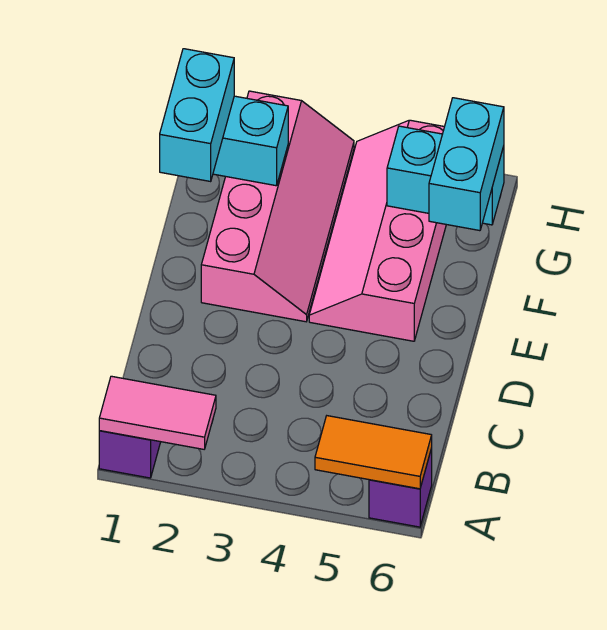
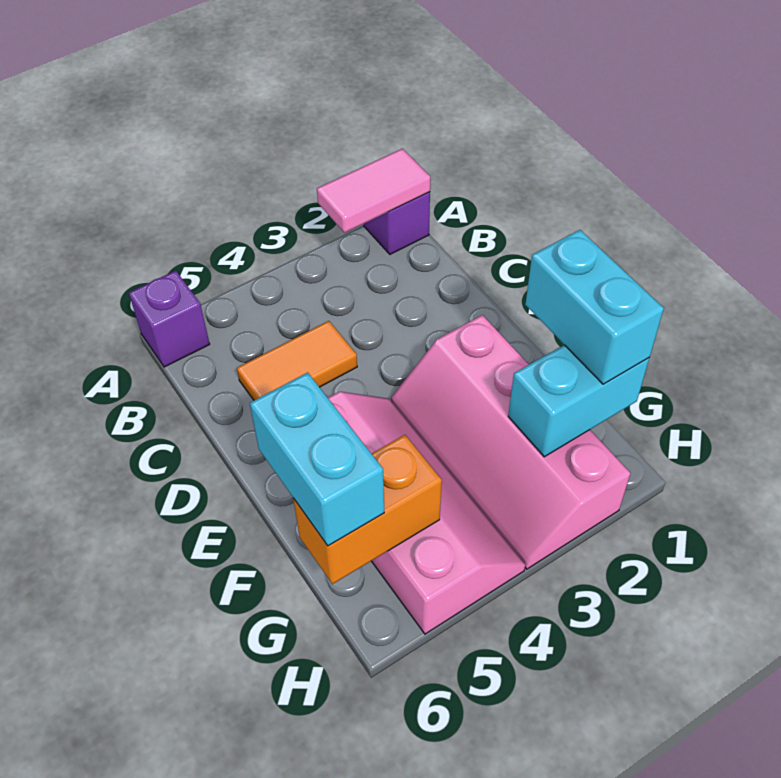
orange 1x2 tile [315,416,432,489] -> orange 1x2 tile moved to [237,321,357,400]
cyan 1x2 brick [387,126,504,225] -> orange 1x2 brick [293,435,442,584]

